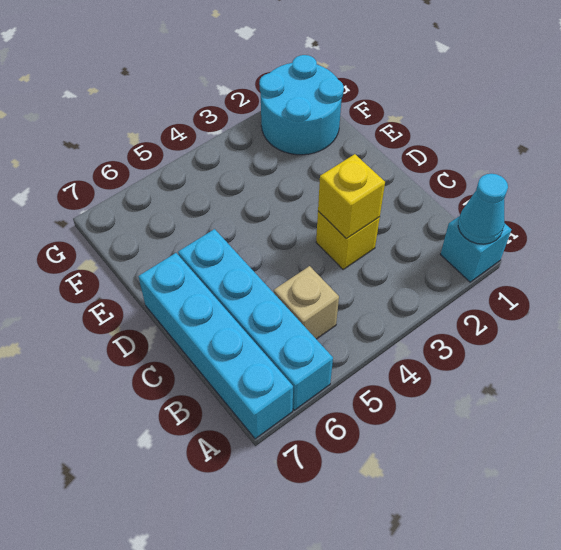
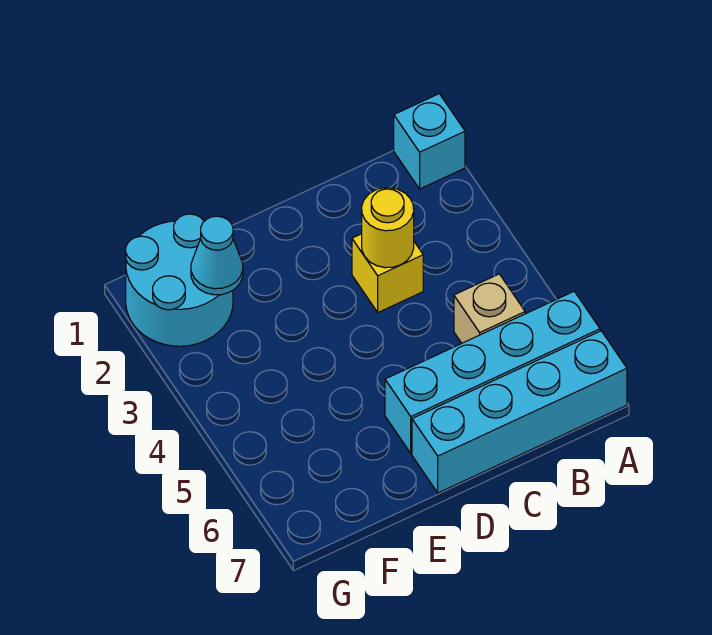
cyan 1x1 cone [458,174,508,244] -> cyan 1x1 cone moved to [191,216,243,295]
yellow 1x1 brick [318,154,385,239] -> yellow 1x1 round brick [362,188,414,268]

